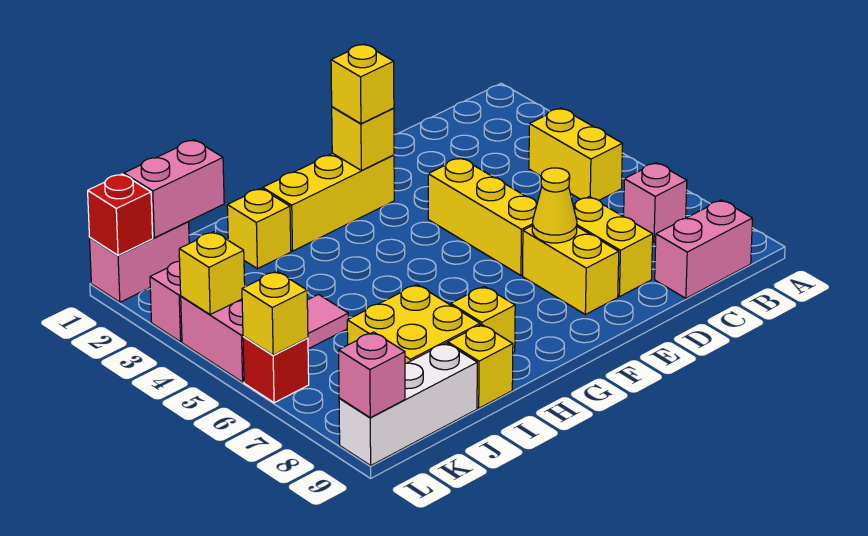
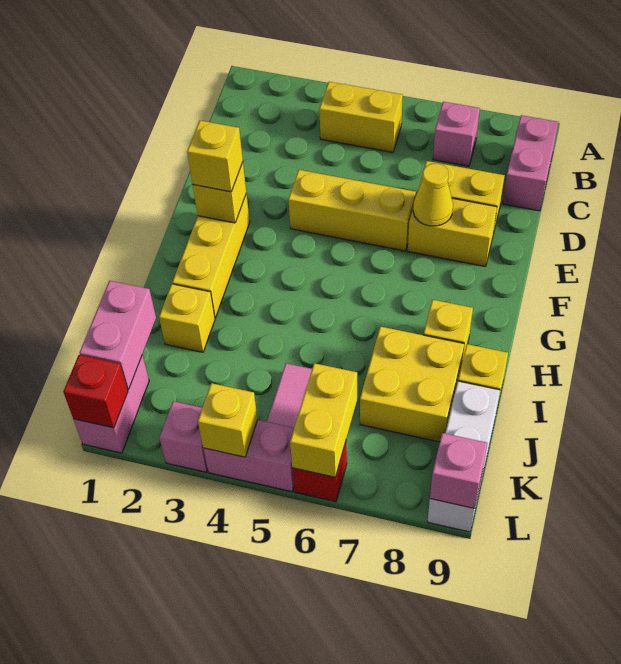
yellow 1x1 brick [242,271,308,355] -> yellow 1x2 brick [290,363,357,477]

